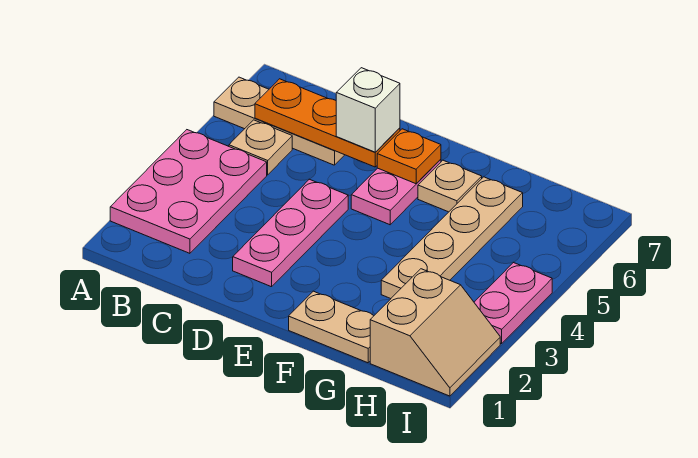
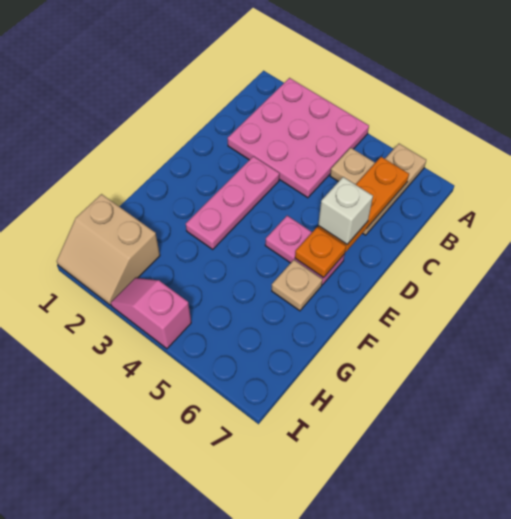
pink 2x3 plate [110,130,267,253] -> pink 3x3 plate [228,78,369,198]
pink 1x3 plate [233,179,348,287] -> pink 1x3 plate turned to [186,156,279,249]
tan 1x2 plate [289,291,373,363] -> none
tan 1x4 plate [381,177,523,299] -> none
pink 1x2 plate [474,262,552,344] -> pink 1x2 slope [111,278,191,349]

